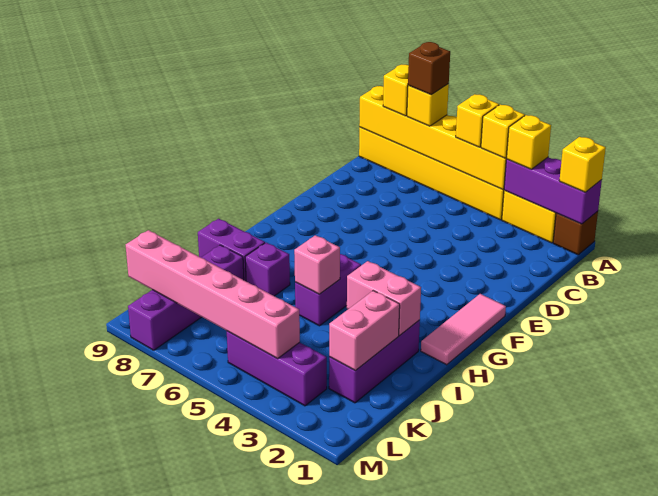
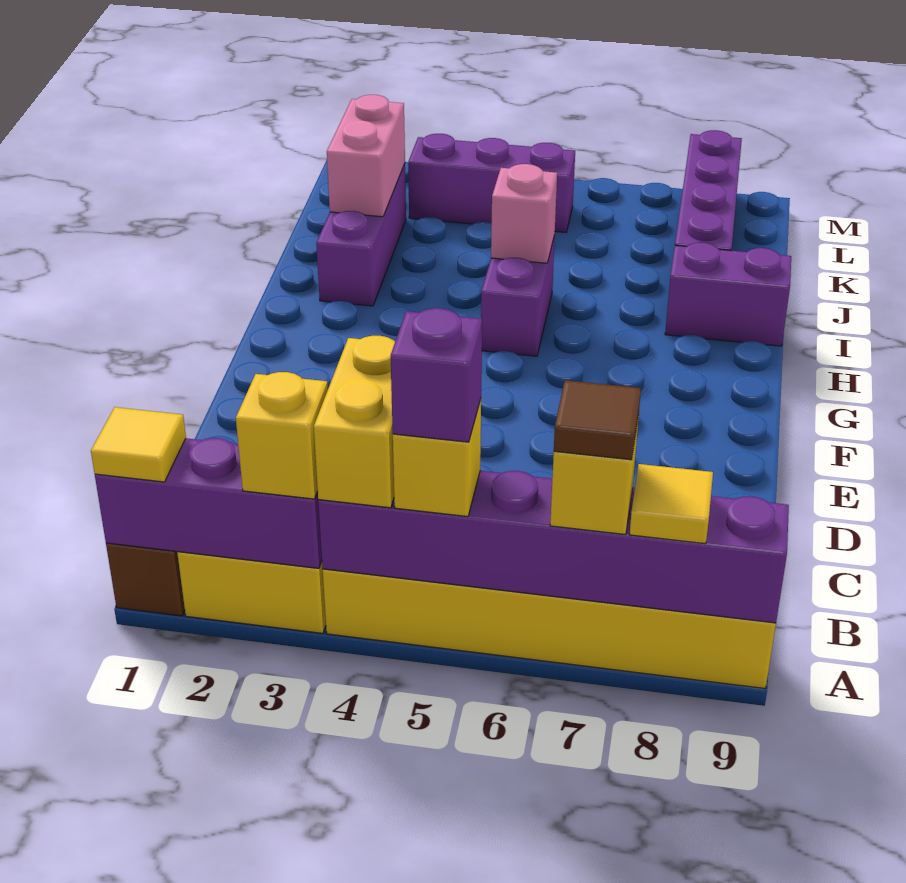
yellow 1x1 brick [559,137,606,192] -> yellow 1x1 tile [91,407,186,482]
yellow 1x6 brick [359,86,507,190] -> purple 1x6 brick [318,471,789,623]
yellow 1x1 brick [481,105,525,158] -> yellow 1x2 brick [314,336,395,508]
brown 1x1 brick [408,42,450,95] -> brown 1x1 tile [554,380,641,460]
yellow 1x1 brick [383,65,409,116] -> yellow 1x1 tile [630,464,713,544]
pink 1x3 tile [421,294,506,365] -> none
pink 1x2 brick [347,261,421,335] -> none
purple 1x1 brick [245,243,290,296] -> purple 1x1 brick moved to [391,308,482,442]
pink 1x6 brick [126,230,300,359] -> none

